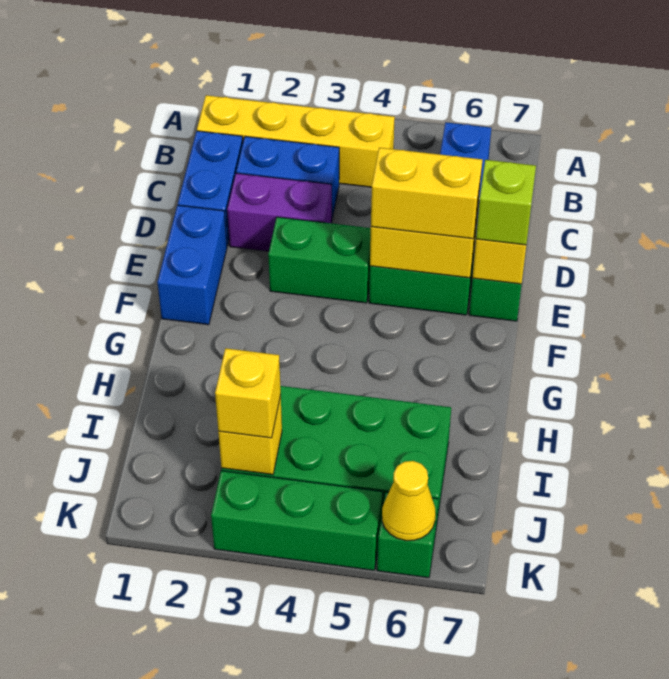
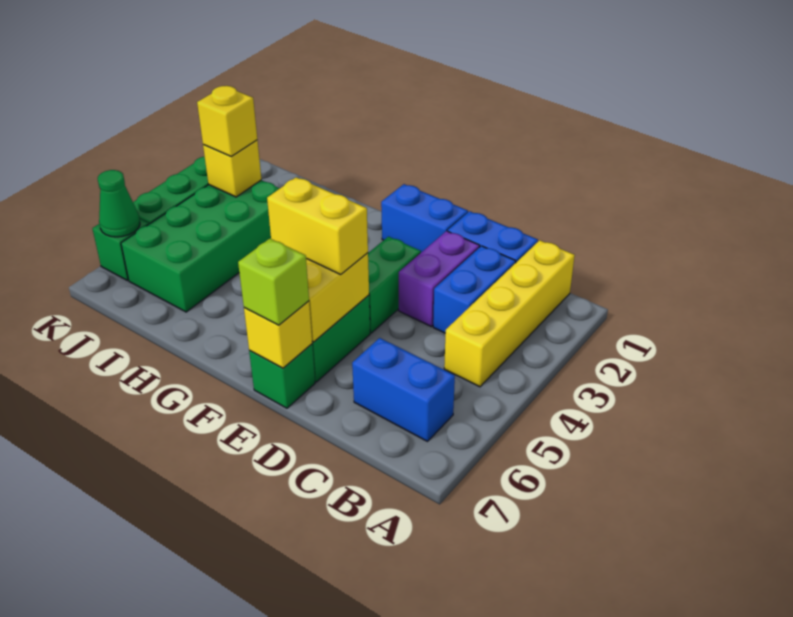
yellow 1x2 brick [371,148,482,239] -> yellow 1x2 brick turned to [267,177,368,274]
yellow 1x1 cone [382,461,436,541] -> green 1x1 cone [98,170,140,237]

